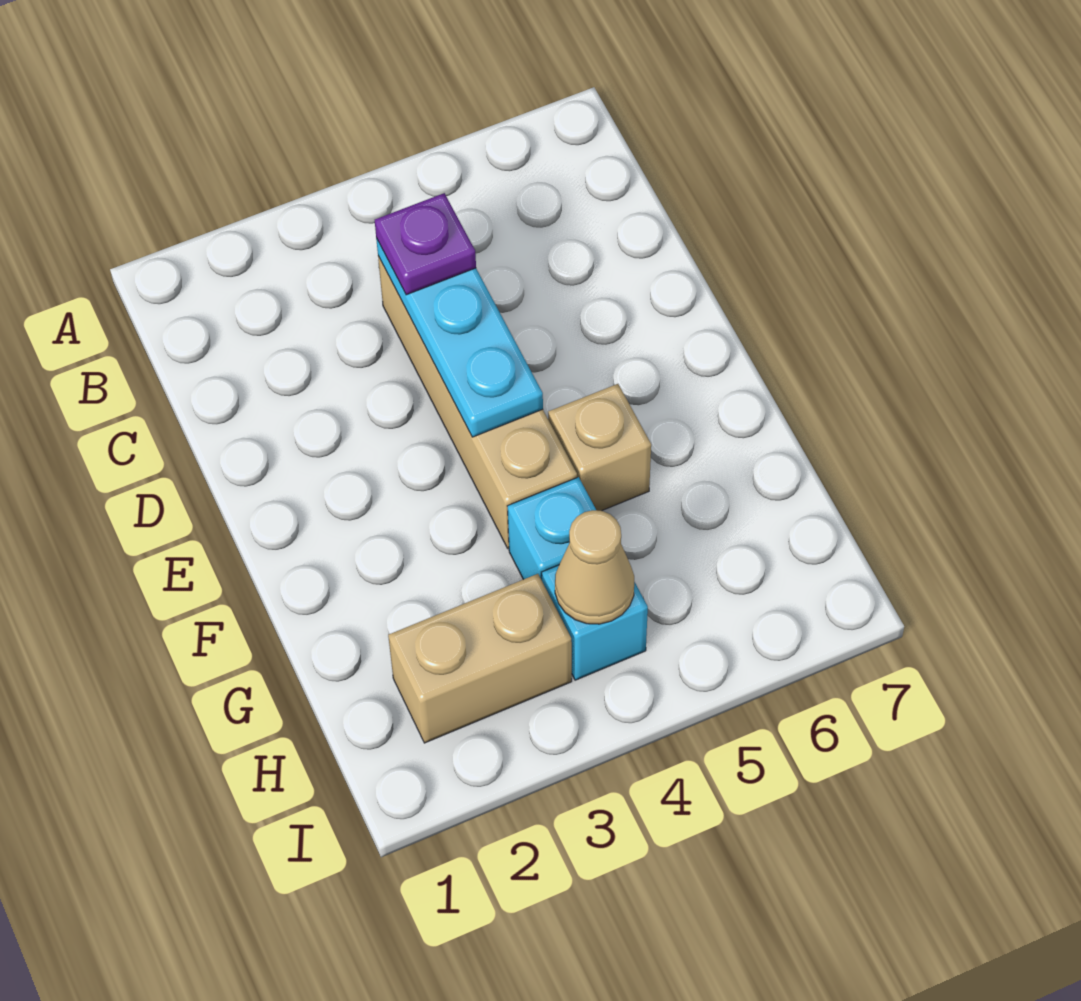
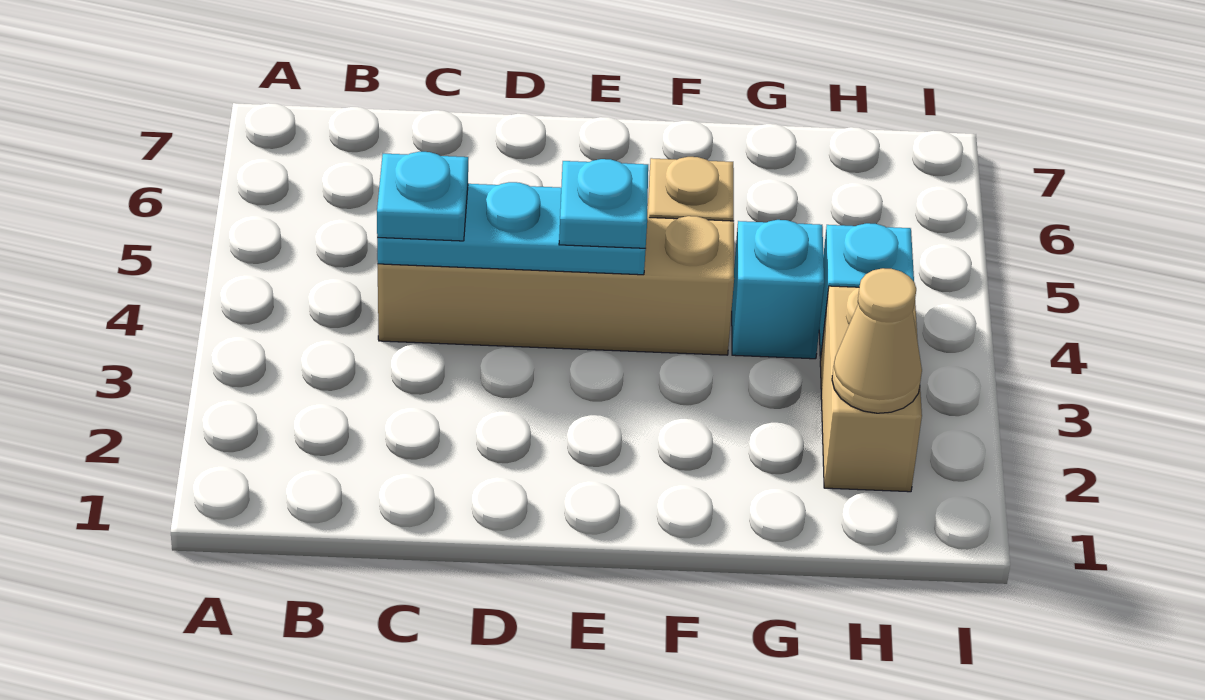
purple 1x1 plate [375,193,476,295] -> cyan 1x1 plate [377,152,468,241]
none -> cyan 1x1 plate [559,159,648,248]
tan 1x1 cone [555,510,634,624] -> tan 1x1 cone moved to [832,268,922,413]

